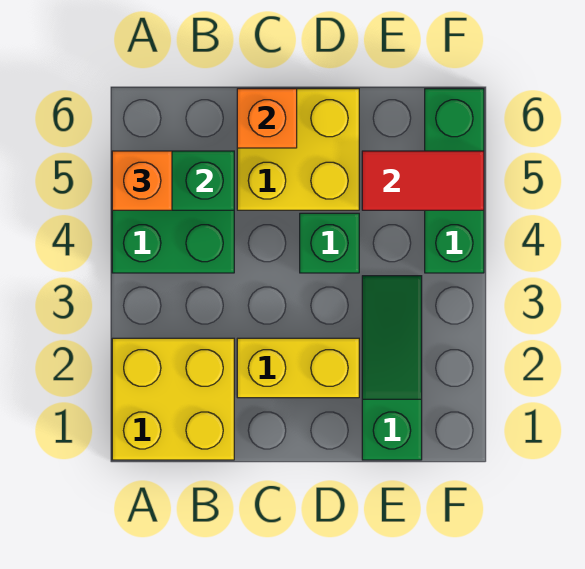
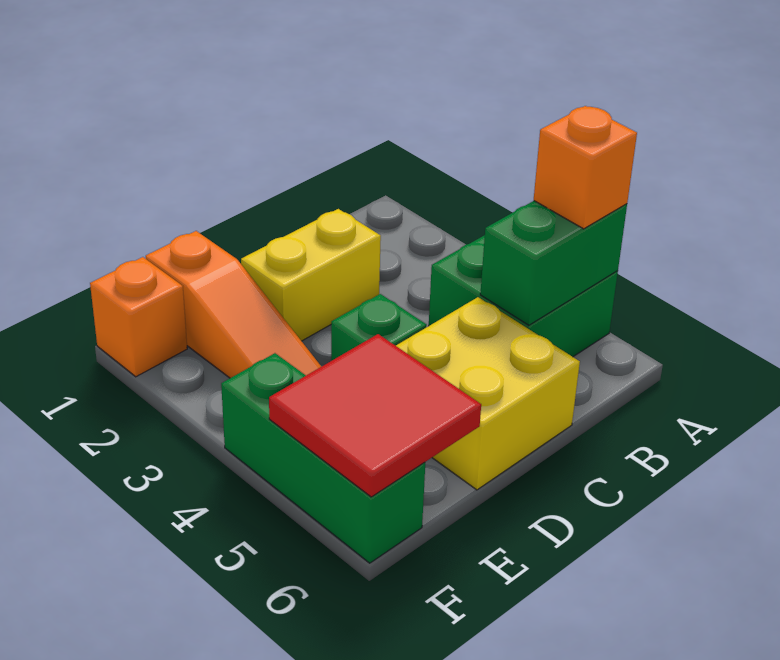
yellow 2x2 brick [112,338,234,460] -> none
orange 1x1 brick [237,89,297,148] -> orange 1x1 brick moved to [90,257,187,377]
green 1x3 slope [362,276,422,460] -> orange 1x3 slope [146,231,321,378]
red 1x2 tile [362,151,484,210] -> red 2x2 tile [269,334,481,497]

